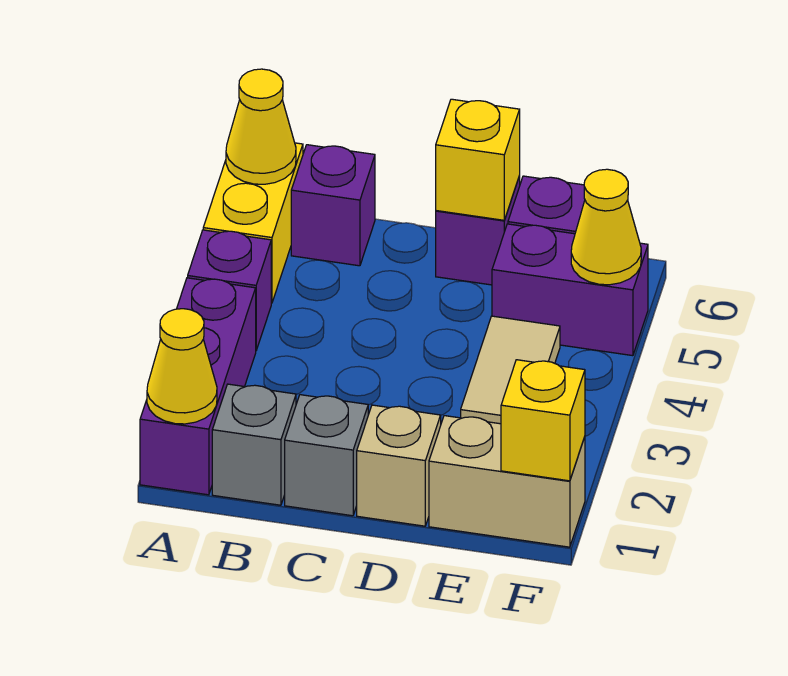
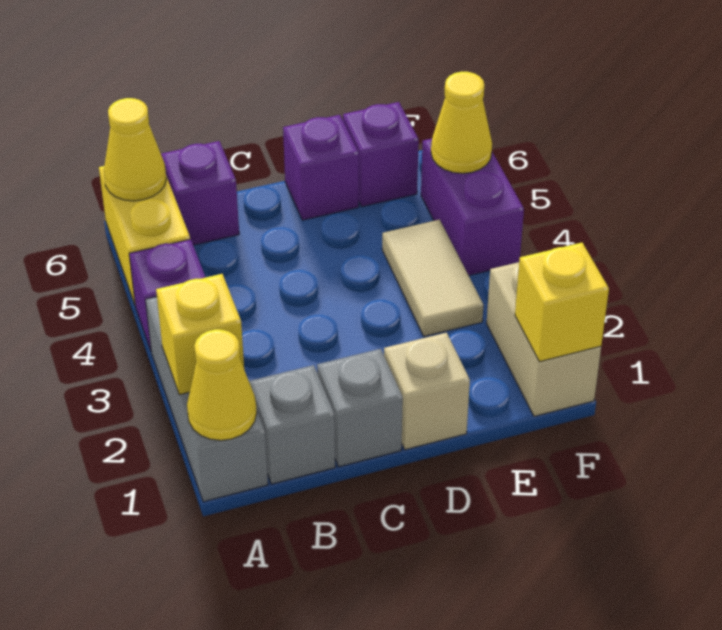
purple 1x3 brick [140,278,256,495] -> grey 1x3 brick [146,297,268,502]
yellow 1x1 brick [436,99,520,220] -> yellow 1x1 brick moved to [156,274,244,395]
tan 1x2 brick [429,416,585,547] -> tan 1x2 brick turned to [486,262,601,416]
purple 1x2 brick [492,224,648,356] -> purple 1x2 brick turned to [421,139,524,275]

